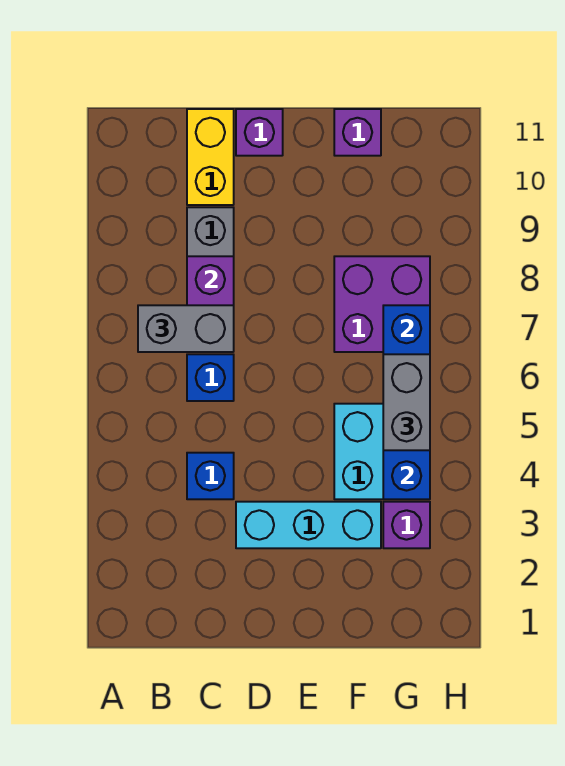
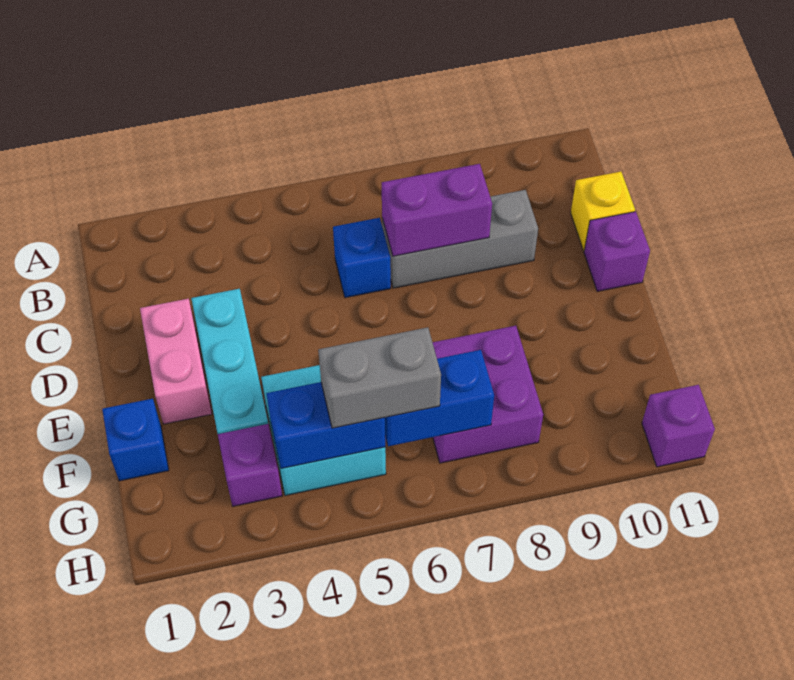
grey 1x2 brick [138,305,234,352] -> none
blue 1x1 brick [187,453,234,499] -> blue 1x1 brick moved to [102,399,169,481]
yellow 1x2 brick [187,109,234,205] -> yellow 1x1 brick [571,172,635,251]
none -> pink 1x2 brick [140,299,212,424]
purple 1x1 brick [334,109,381,156] -> purple 1x1 brick moved to [642,385,715,467]

